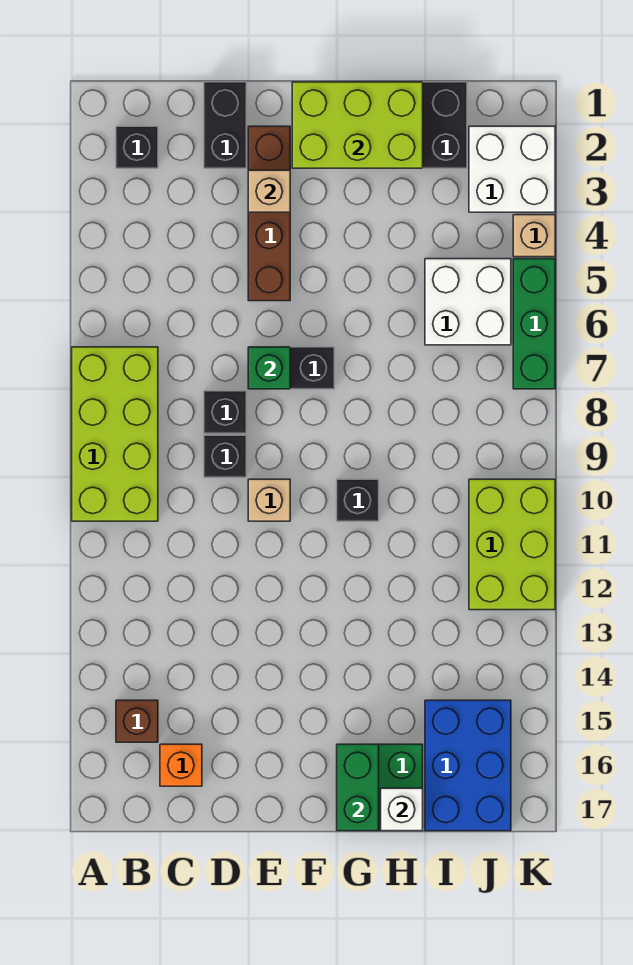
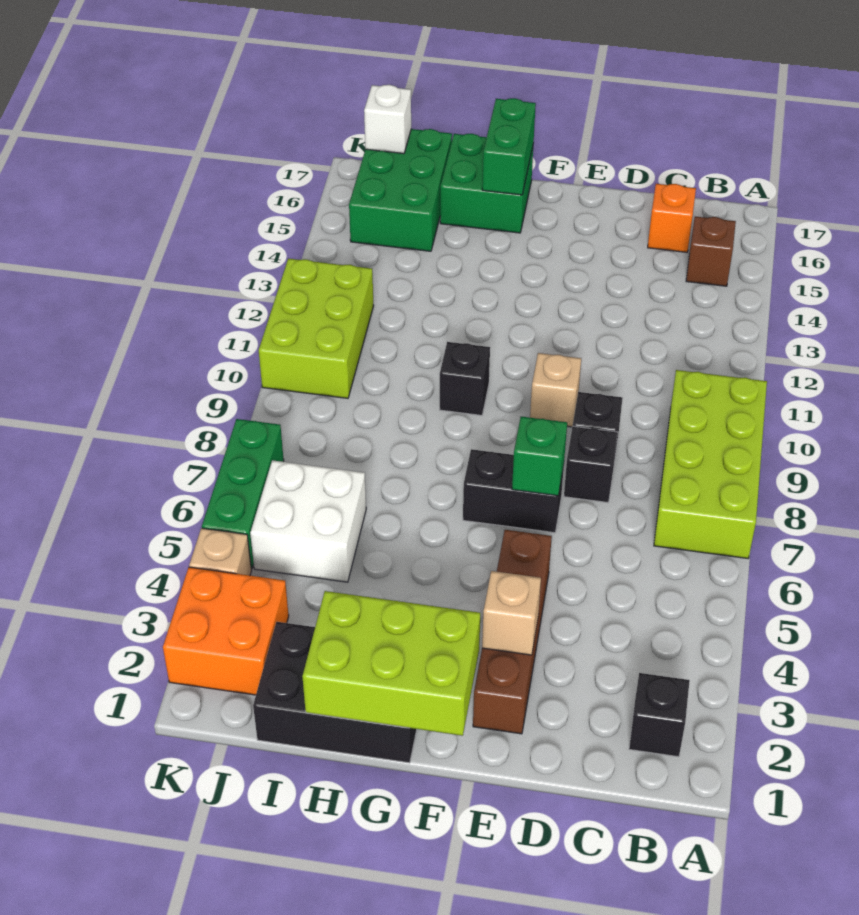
black 1x2 brick [204,82,246,168] -> none
white 1x1 brick [381,788,423,831] -> white 1x1 brick moved to [364,85,411,154]
blue 2x3 brick [425,700,511,831] -> green 2x3 brick [349,129,452,251]
white 2x2 brick [469,126,555,212] -> orange 2x2 brick [163,567,289,695]

